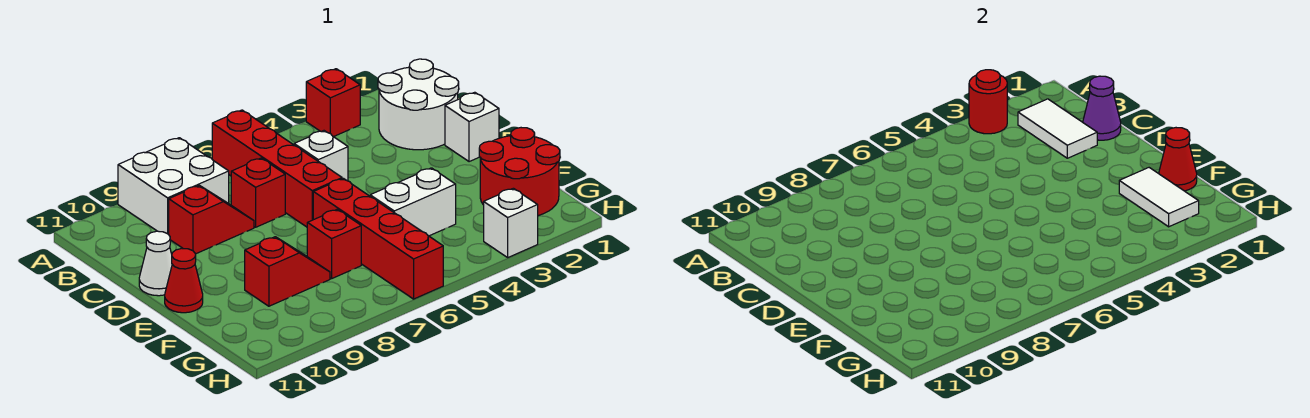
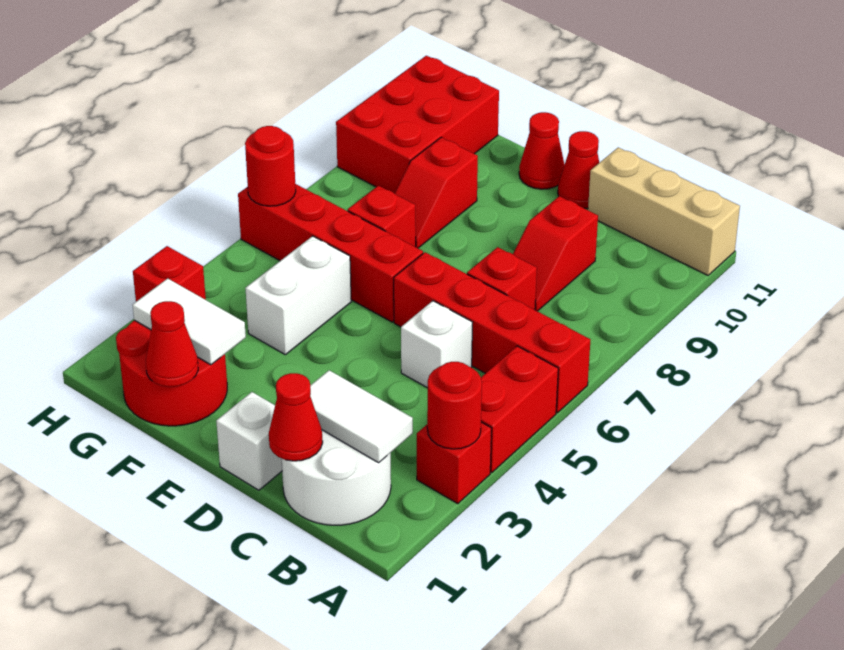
none -> red 1x2 brick [481,346,558,473]
white 2x2 brick [118,138,229,235] -> none
none -> tan 1x3 brick [588,148,740,275]
purple 1x1 cone [1083,76,1121,140] -> red 1x1 cone [269,373,323,461]
white 1x1 cone [139,231,172,296] -> red 1x1 cone [558,131,599,208]
none -> red 2x3 brick [336,56,499,193]
white 1x1 brick [484,188,538,257] -> red 1x1 brick [133,246,206,302]
none -> red 1x1 round brick [245,126,296,206]

